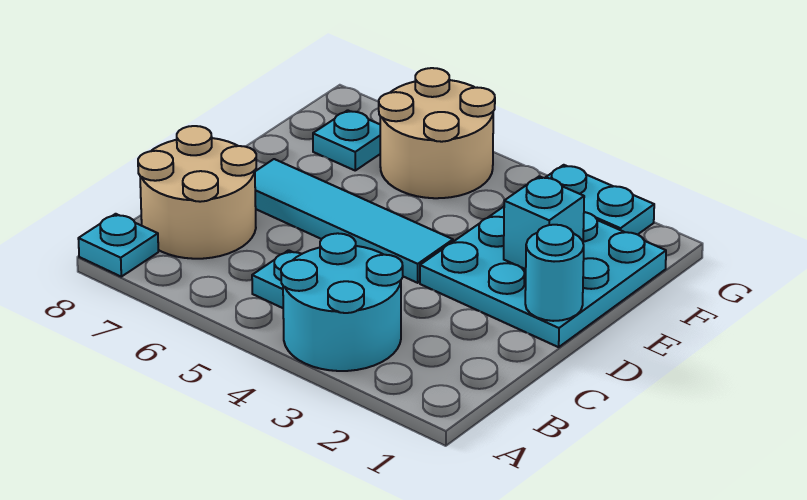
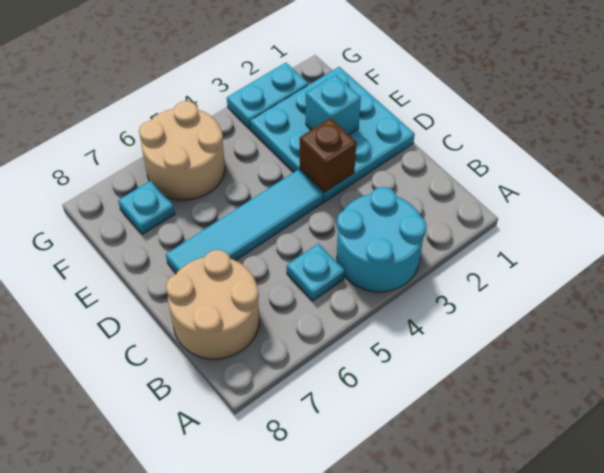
cyan 1x1 plate [78,214,158,277] -> none
cyan 1x1 round brick [525,225,584,321] -> none
none -> brown 1x1 brick [300,118,356,192]

